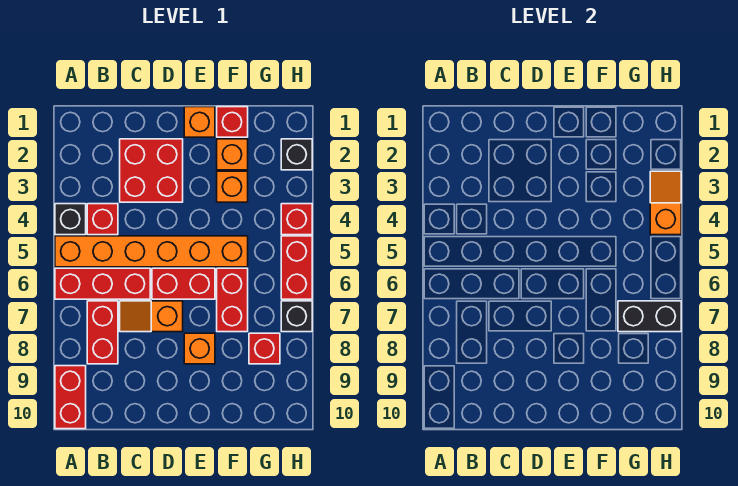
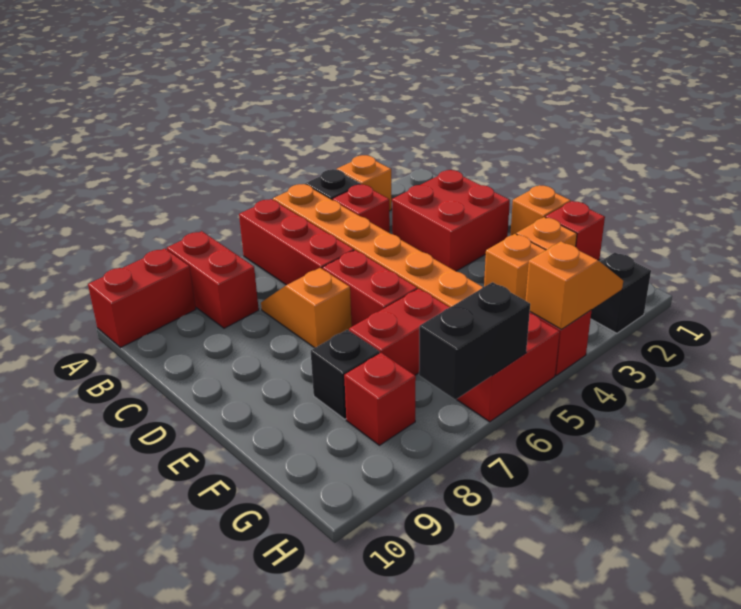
red 1x2 brick [87,301,118,364] -> red 1x2 brick turned to [167,231,259,328]
orange 1x1 brick [184,333,215,364] -> orange 1x1 brick moved to [337,155,392,211]
black 1x2 brick [618,301,681,332] -> black 1x2 brick turned to [419,282,530,400]
black 1x1 brick [281,301,312,332] -> black 1x1 brick moved to [311,330,380,419]

